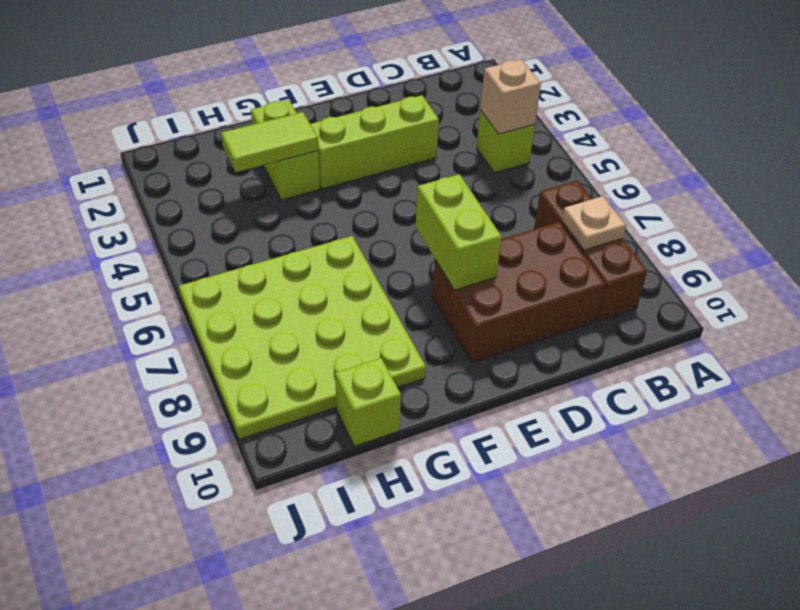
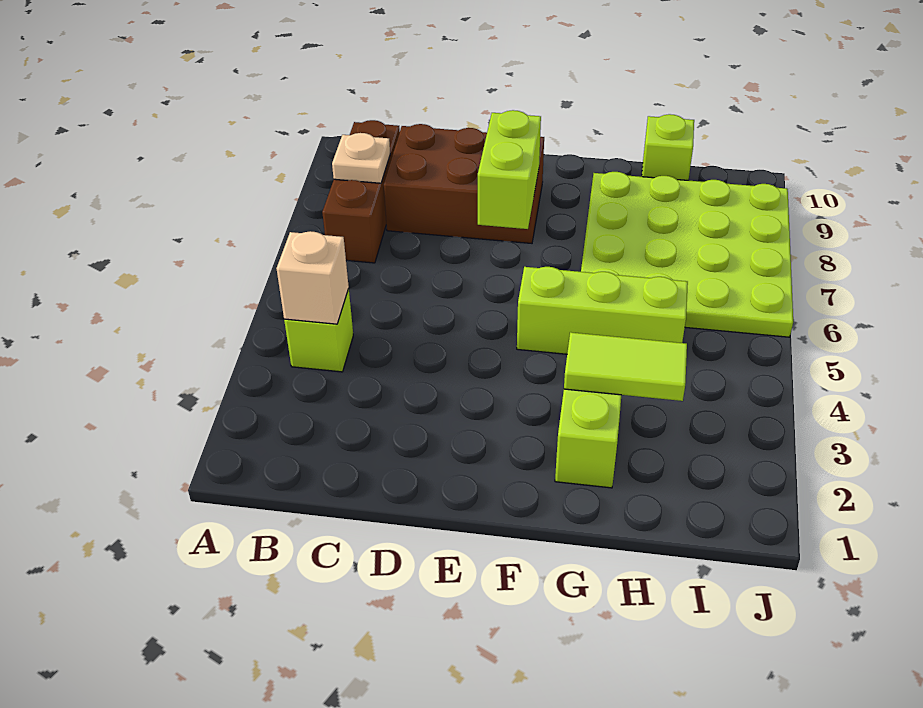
lime 1x3 brick [311,95,439,189] -> lime 1x3 brick moved to [517,267,688,354]

